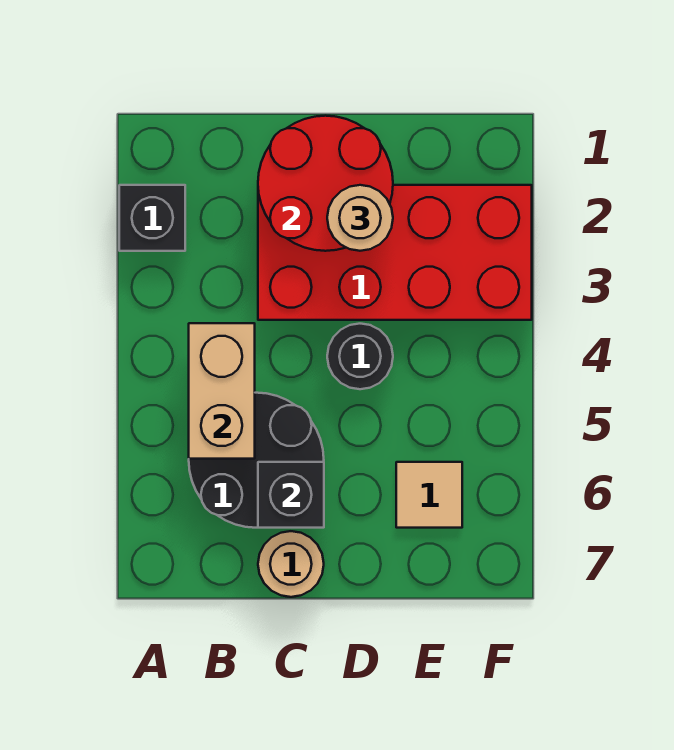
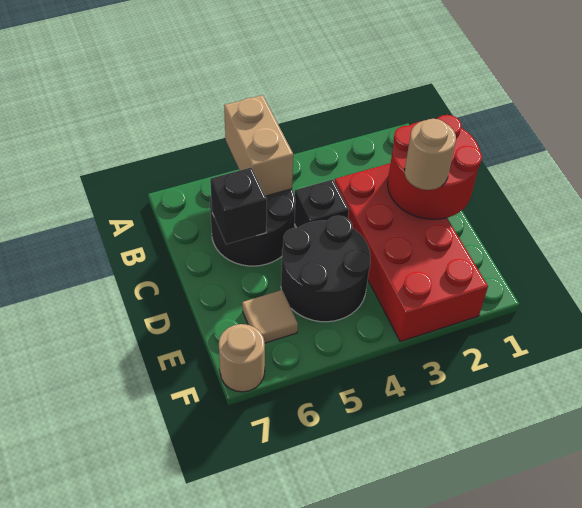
black 1x1 brick [119,185,185,251] -> black 1x1 brick moved to [294,179,349,228]
tan 1x2 brick [189,323,255,459] -> tan 1x2 brick turned to [224,95,293,196]
tan 1x1 round brick [258,531,324,597] -> tan 1x1 round brick moved to [219,324,265,392]
black 1x1 round brick [327,324,393,389] -> black 2x2 round brick [281,216,370,322]

